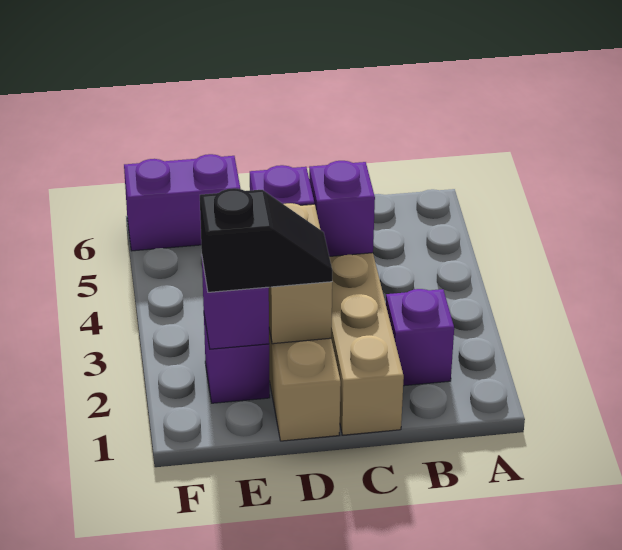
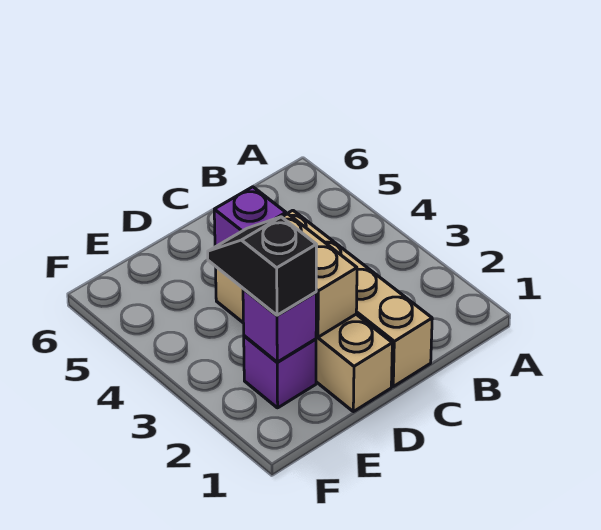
purple 1x1 brick [386,289,454,386] -> none
purple 1x1 brick [309,161,375,256] -> none
black 1x2 slope [200,188,332,292] -> black 1x2 slope turned to [208,217,317,315]
purple 1x2 brick [124,154,240,251] -> none

